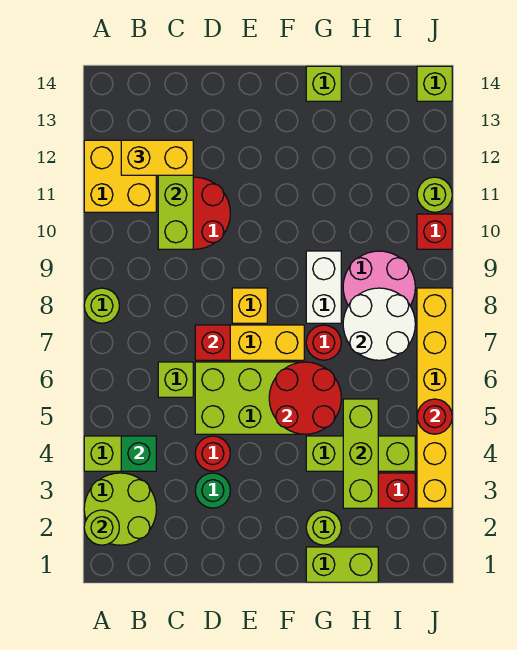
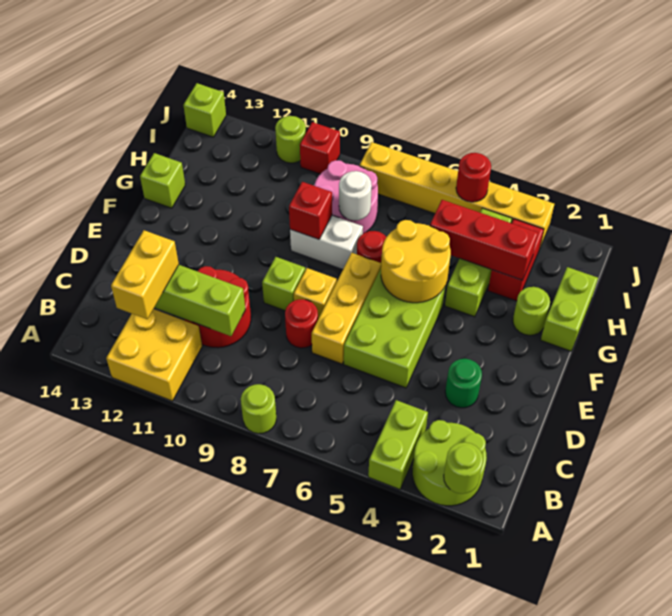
green 1x1 brick [121,436,156,471] -> none
lime 1x1 brick [158,362,193,397] -> lime 1x1 brick moved to [262,257,305,311]
red 1x1 round brick [195,436,230,471] -> red 1x1 round brick moved to [285,299,318,348]
red 1x1 brick [195,325,230,360] -> red 1x1 brick moved to [289,182,332,239]
red 2x2 round brick [269,362,341,434] -> yellow 2x2 round brick [381,220,451,303]
lime 1x3 brick [343,399,378,508] -> red 1x3 brick [430,200,538,280]
white 2x2 round brick [343,288,415,360] -> white 1x1 round brick [339,171,372,220]

